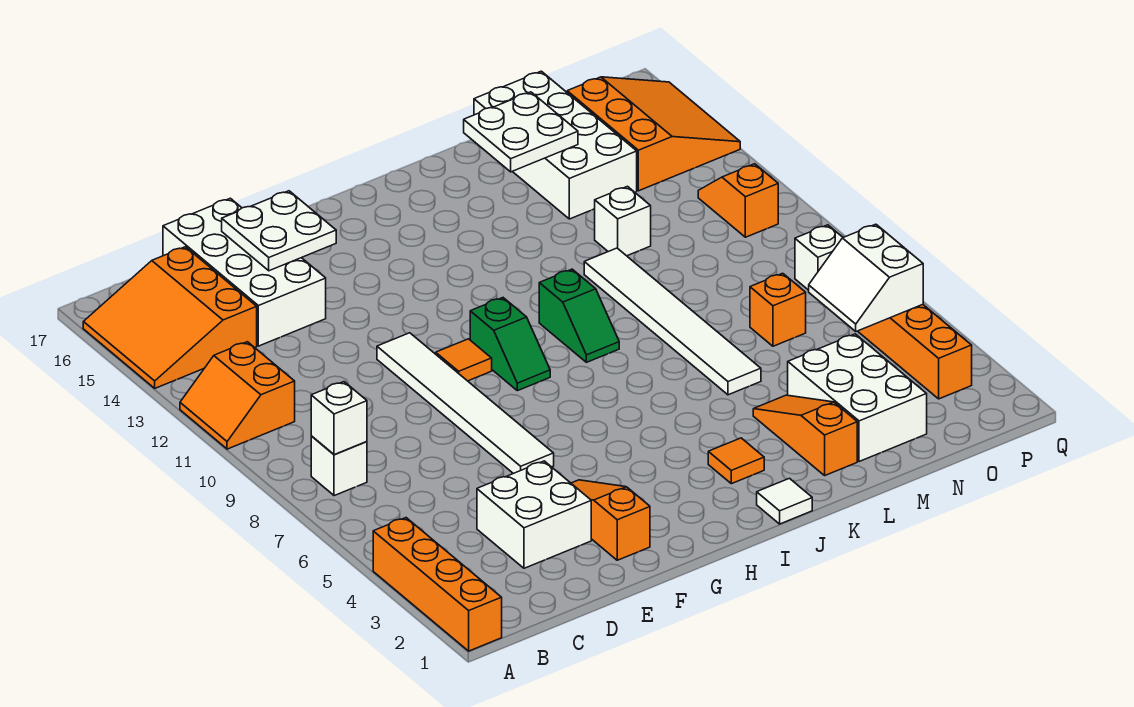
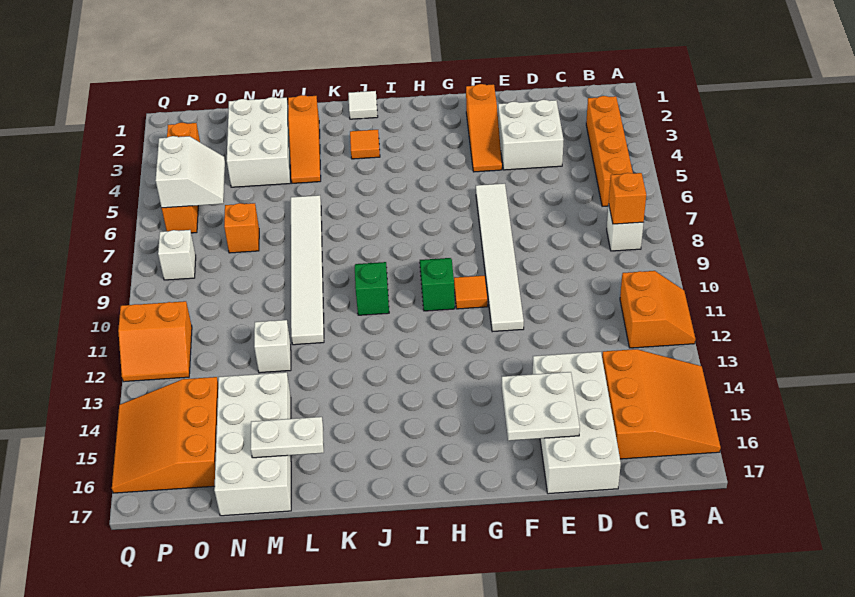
orange 1x4 brick [373,518,502,651] -> orange 1x4 brick moved to [586,96,633,206]
white 1x1 brick [311,382,367,455] -> orange 1x1 brick [609,173,646,224]
white 2x2 plate [464,92,578,172] -> white 1x2 plate [251,417,324,458]
orange 1x2 slope [698,164,778,237] -> orange 2x2 slope [118,301,192,382]

